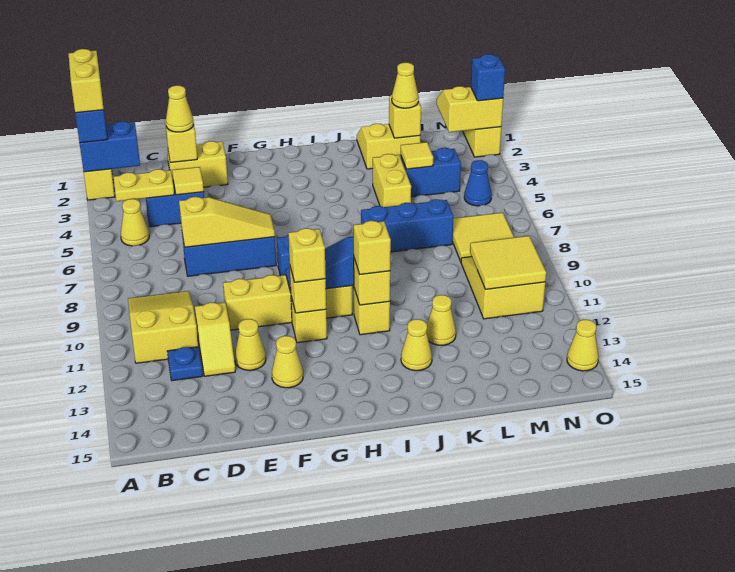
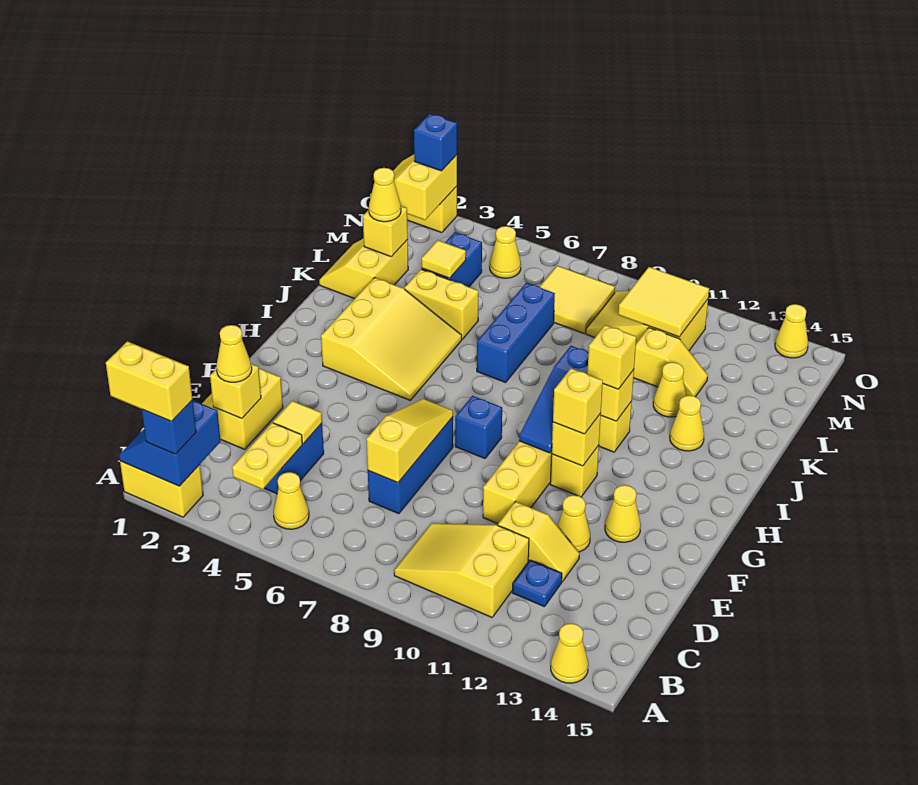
none -> yellow 1x1 cone [551,623,588,683]
none -> yellow 3x3 slope [321,278,462,400]
none -> yellow 1x2 slope [633,328,708,397]
blue 1x1 cone [464,160,492,206] -> yellow 1x1 cone [490,226,521,278]

